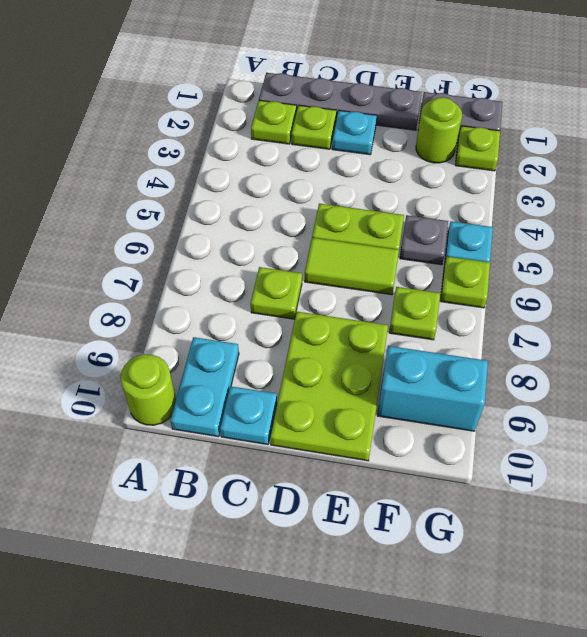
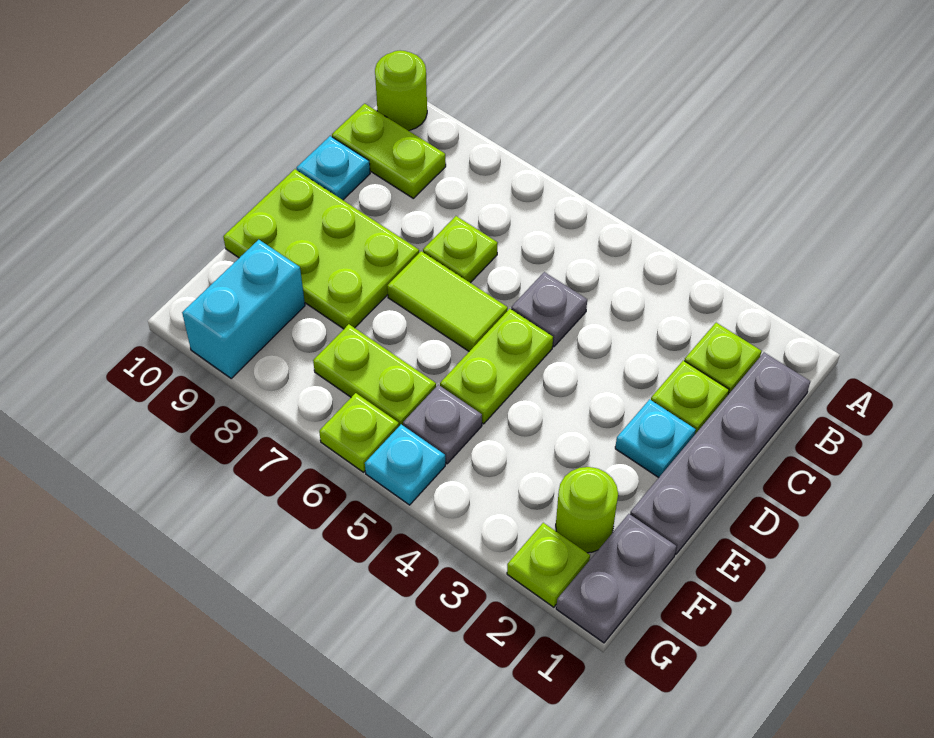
cyan 1x2 plate [170,337,239,437] -> lime 1x2 plate [332,104,446,198]
none -> grey 1x1 plate [511,272,587,347]
lime 1x2 tile [305,238,399,295] -> lime 1x2 tile turned to [387,251,508,351]
lime 1x1 plate [389,287,440,340] -> lime 1x2 plate [313,324,436,426]

